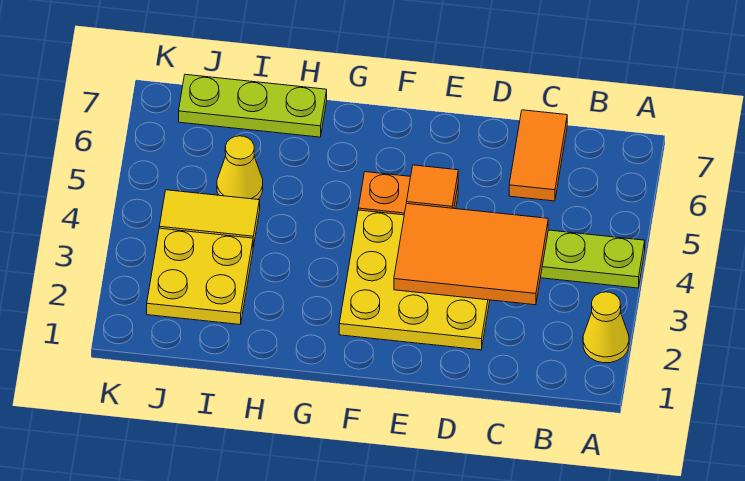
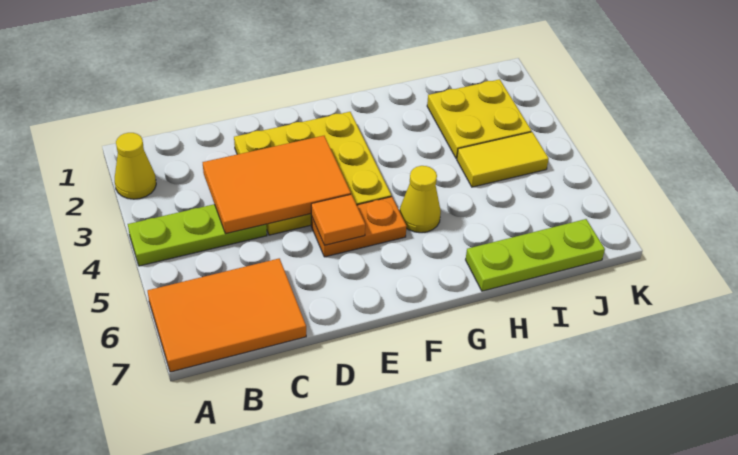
orange 1x2 tile [509,110,567,201] -> orange 2x3 tile [148,258,306,372]
yellow 1x1 cone [217,136,263,199] -> yellow 1x1 cone moved to [400,166,441,233]

